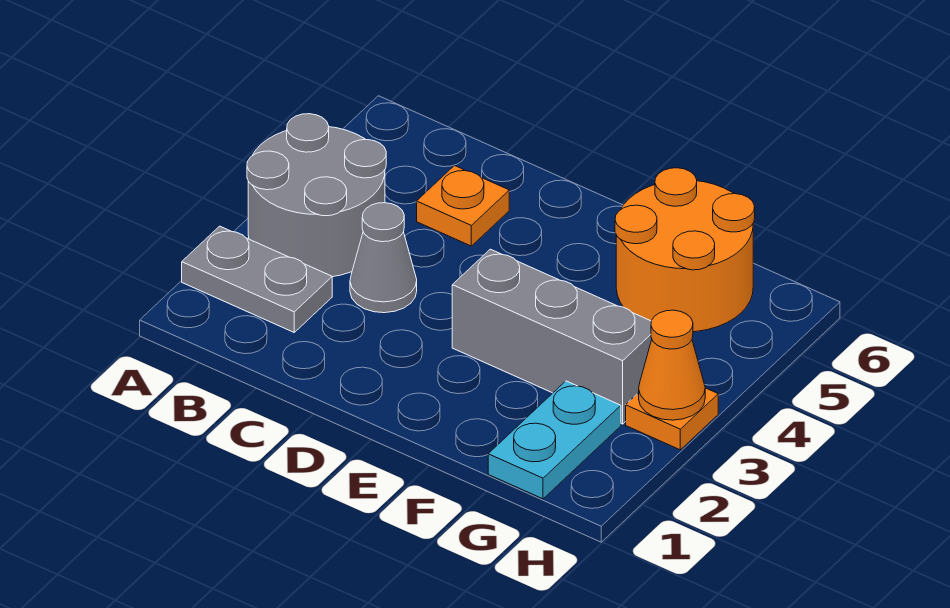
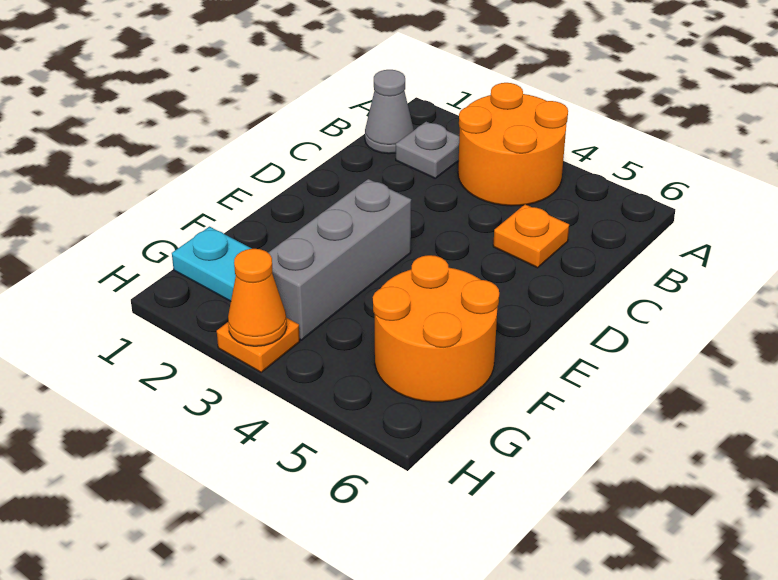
grey 1x2 plate [182,226,332,332] -> grey 1x1 plate [396,122,459,178]
grey 2x2 round brick [247,114,386,277] -> orange 2x2 round brick [458,83,568,206]
grey 1x1 cone [350,203,417,313] -> grey 1x1 cone moved to [365,70,414,154]

